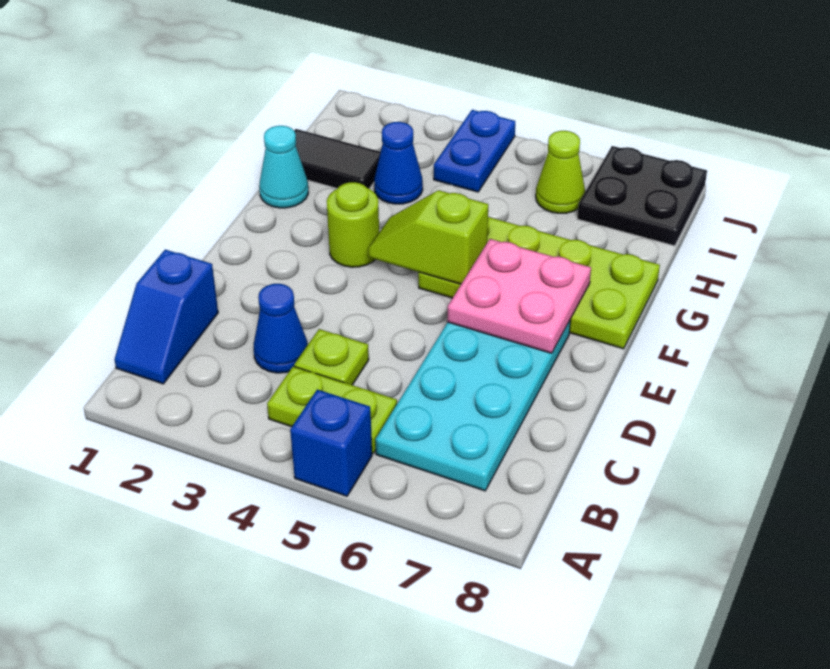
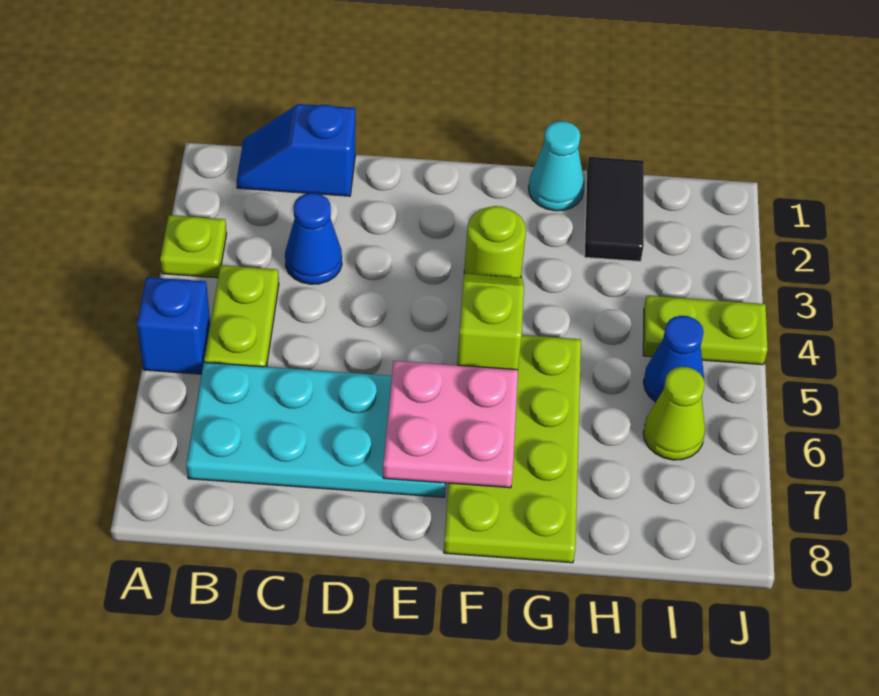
lime 1x1 plate [294,329,369,385] -> lime 1x1 plate moved to [160,215,226,278]
blue 1x1 cone [374,122,423,204] -> blue 1x1 cone moved to [643,316,704,402]
blue 1x2 plate [434,110,515,192] -> lime 1x2 plate [643,296,768,365]
black 2x2 plate [577,146,707,246] -> none

